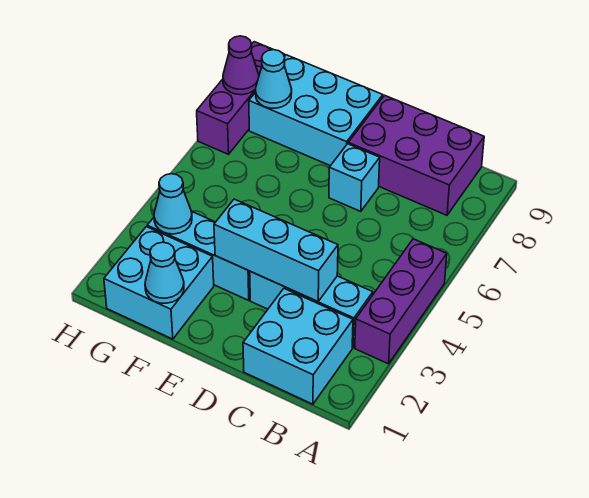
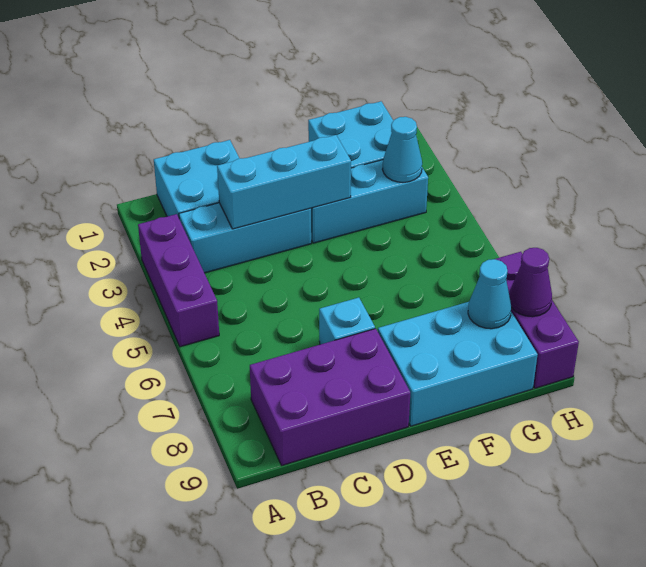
cyan 1x1 cone [145,242,184,303] -> none

